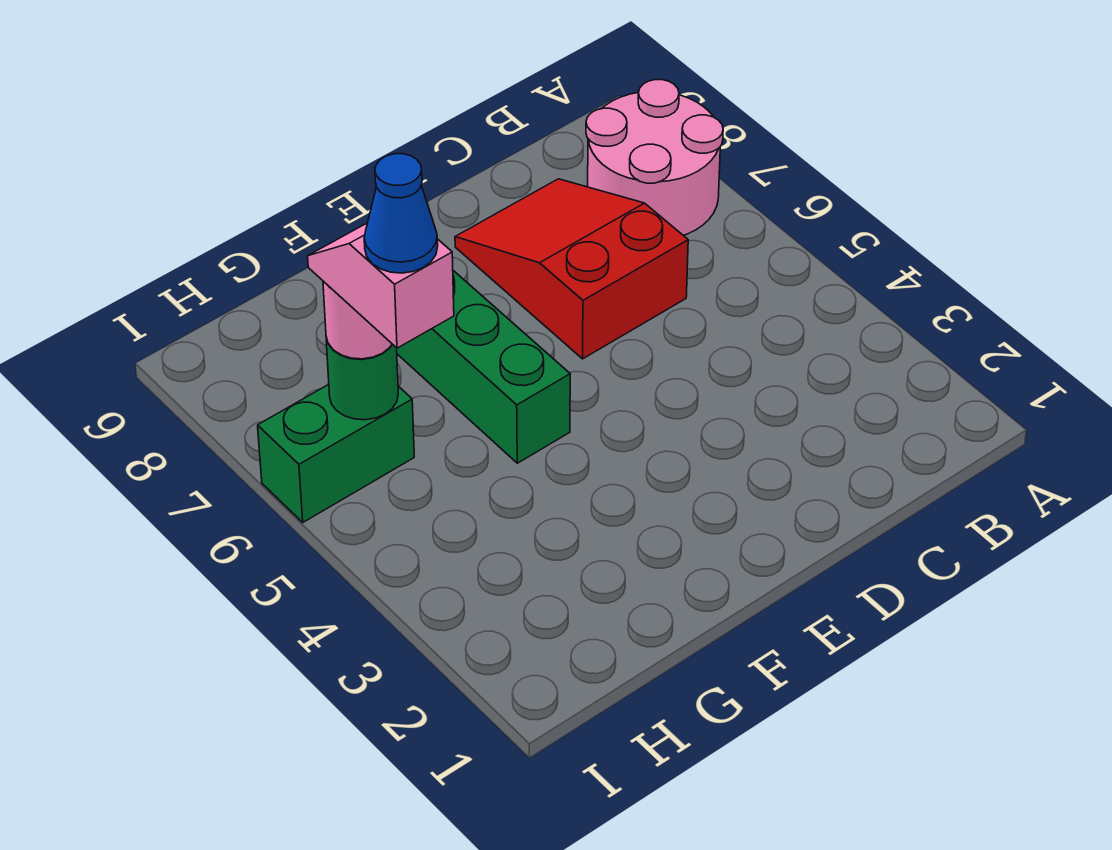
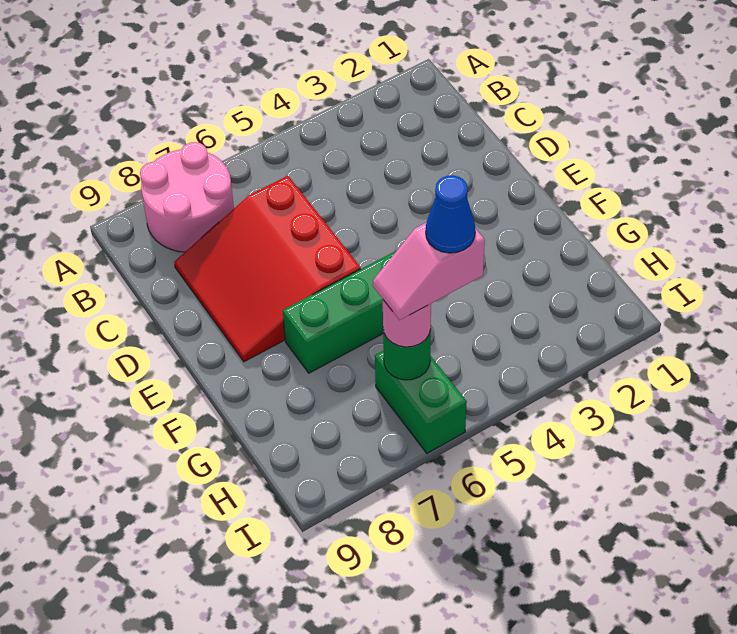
red 2x3 slope [455,179,688,359] -> red 3x3 slope [174,176,361,362]

